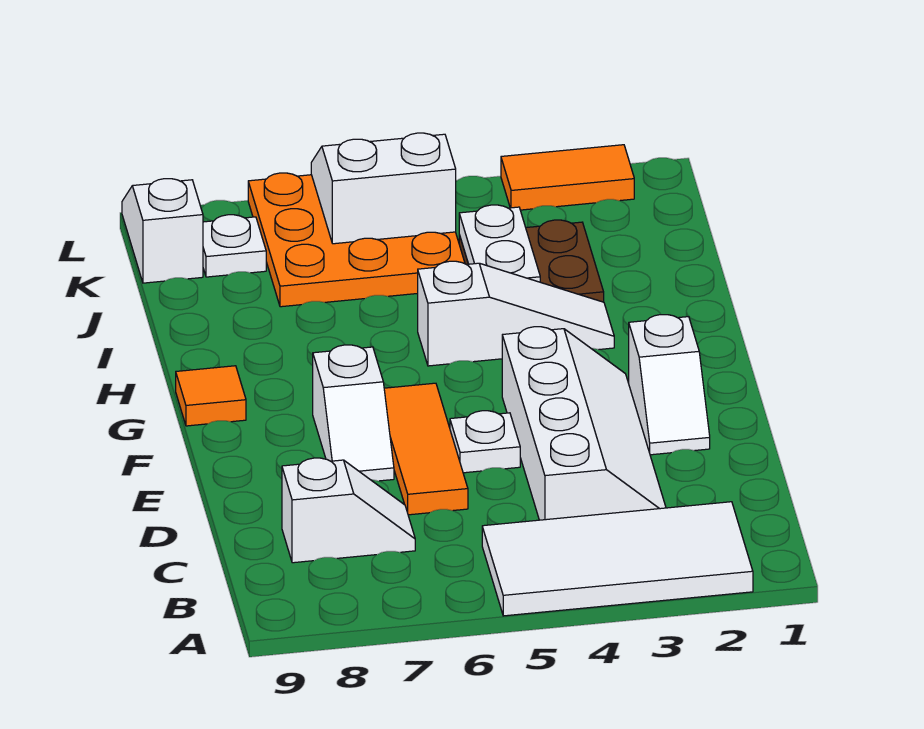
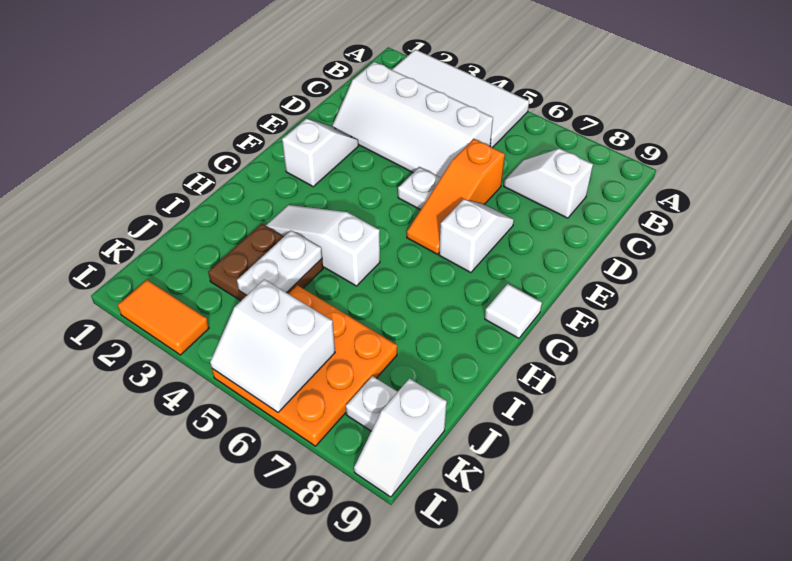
white 2x4 slope [502,327,666,520] -> white 2x4 slope turned to [332,62,493,178]
orange 1x3 tile [384,383,468,515] -> orange 1x3 slope [407,139,505,254]
orange 1x1 tile [176,366,246,426] -> white 1x1 tile [485,284,542,338]

